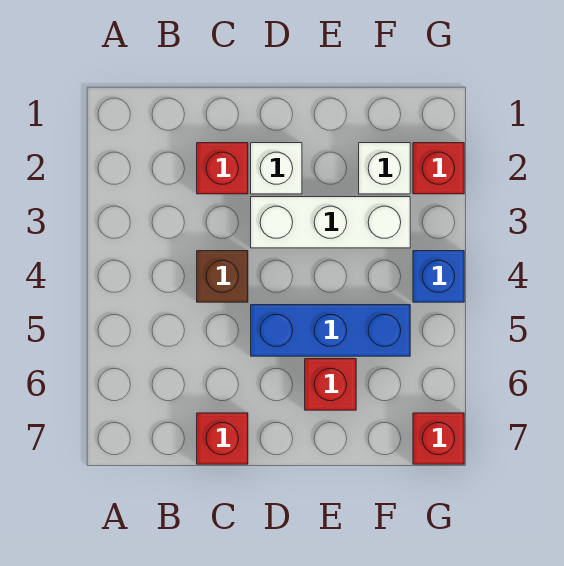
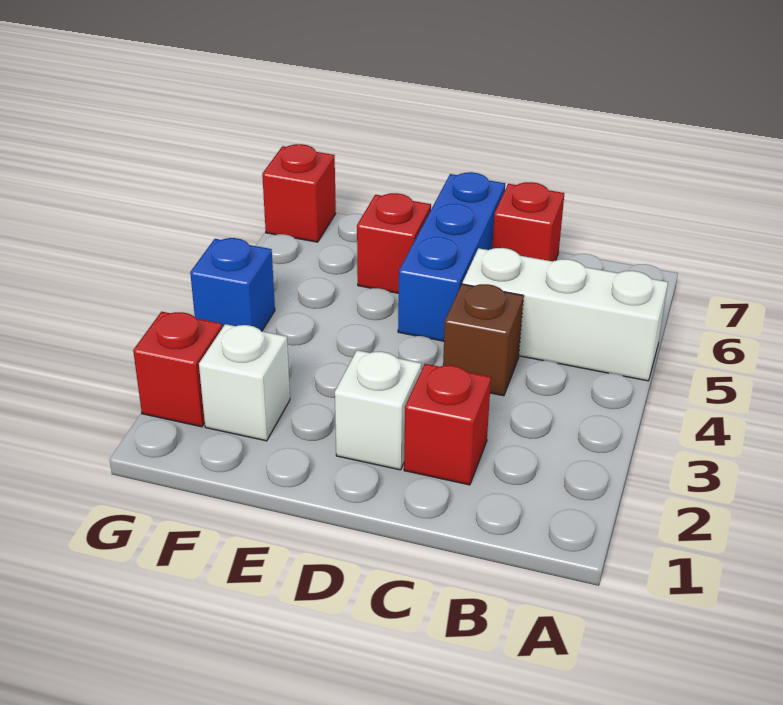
white 1x3 brick [251,197,410,248] -> white 1x3 brick moved to [462,248,668,381]
blue 1x3 brick [251,305,410,356] -> blue 1x3 brick turned to [398,172,505,341]

